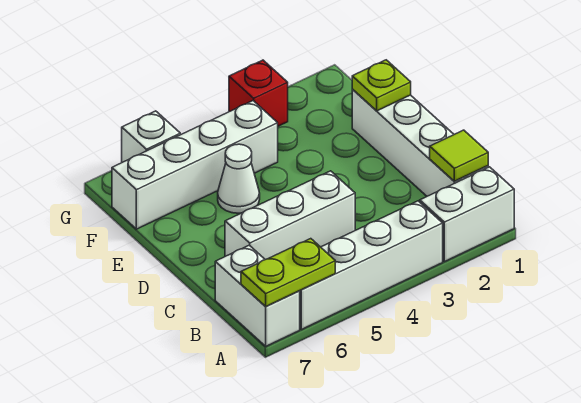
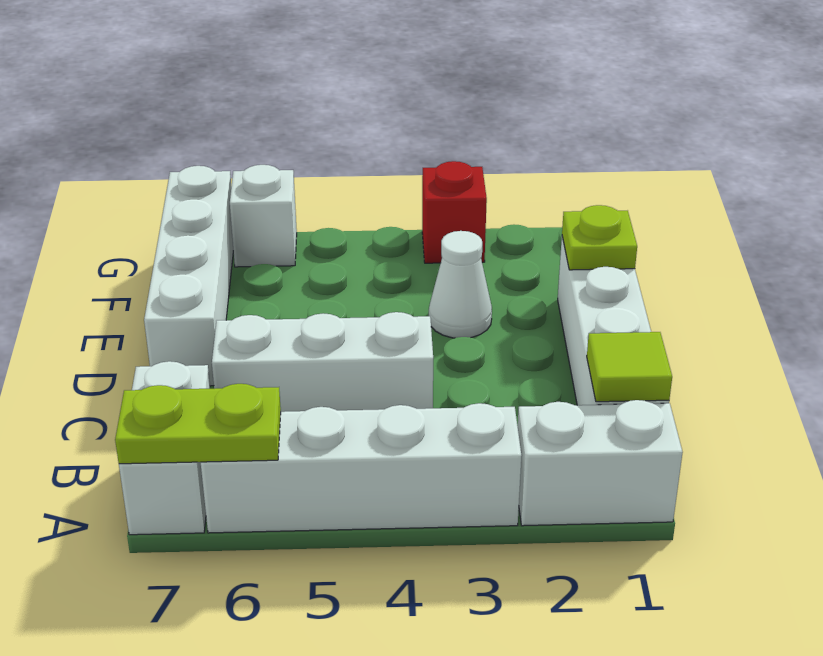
white 1x1 cone [218,144,260,213] -> white 1x1 cone moved to [429,231,492,338]
white 1x4 brick [112,101,278,229] -> white 1x4 brick turned to [144,166,233,386]

